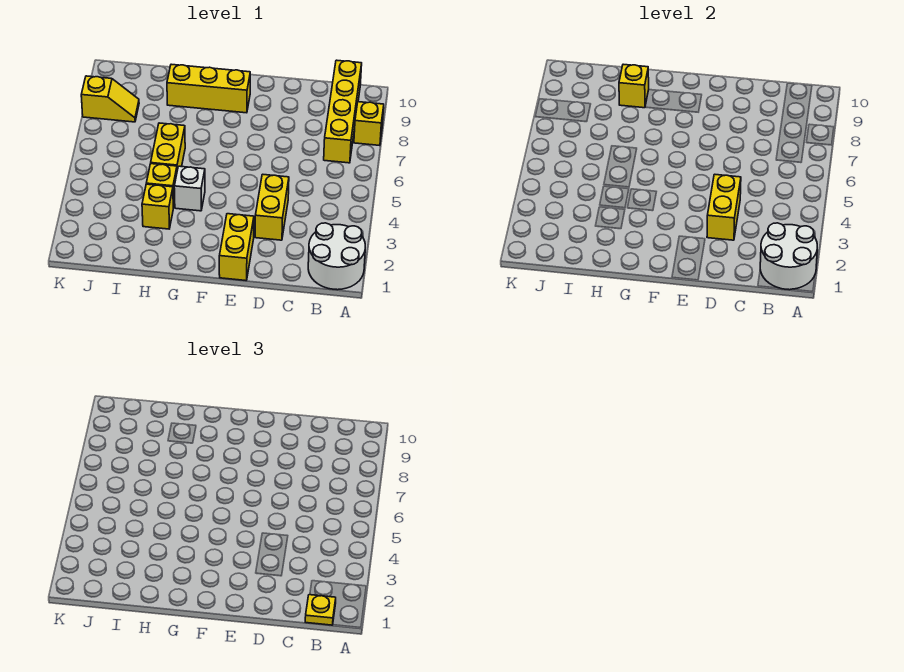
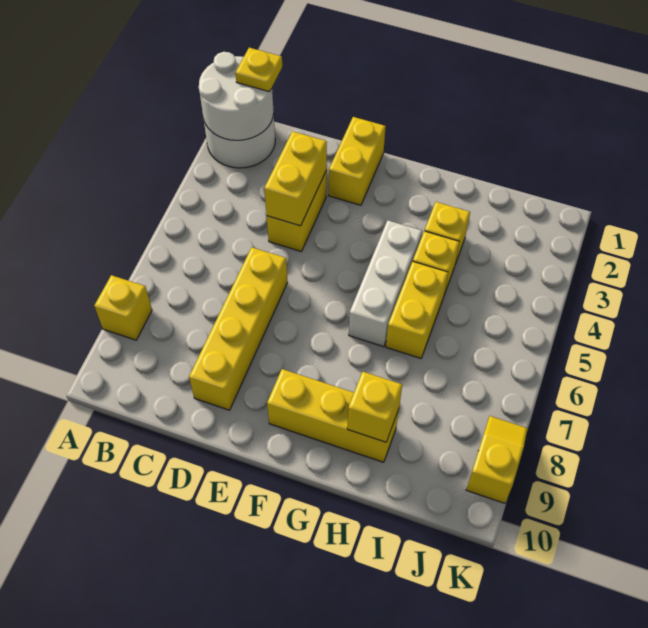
yellow 1x4 brick [324,60,362,163] -> yellow 1x4 brick moved to [189,247,287,410]
white 1x1 brick [174,166,205,211] -> white 1x3 brick [349,220,422,347]
yellow 1x2 slope [81,76,139,122] -> yellow 1x2 slope turned to [466,416,528,503]

